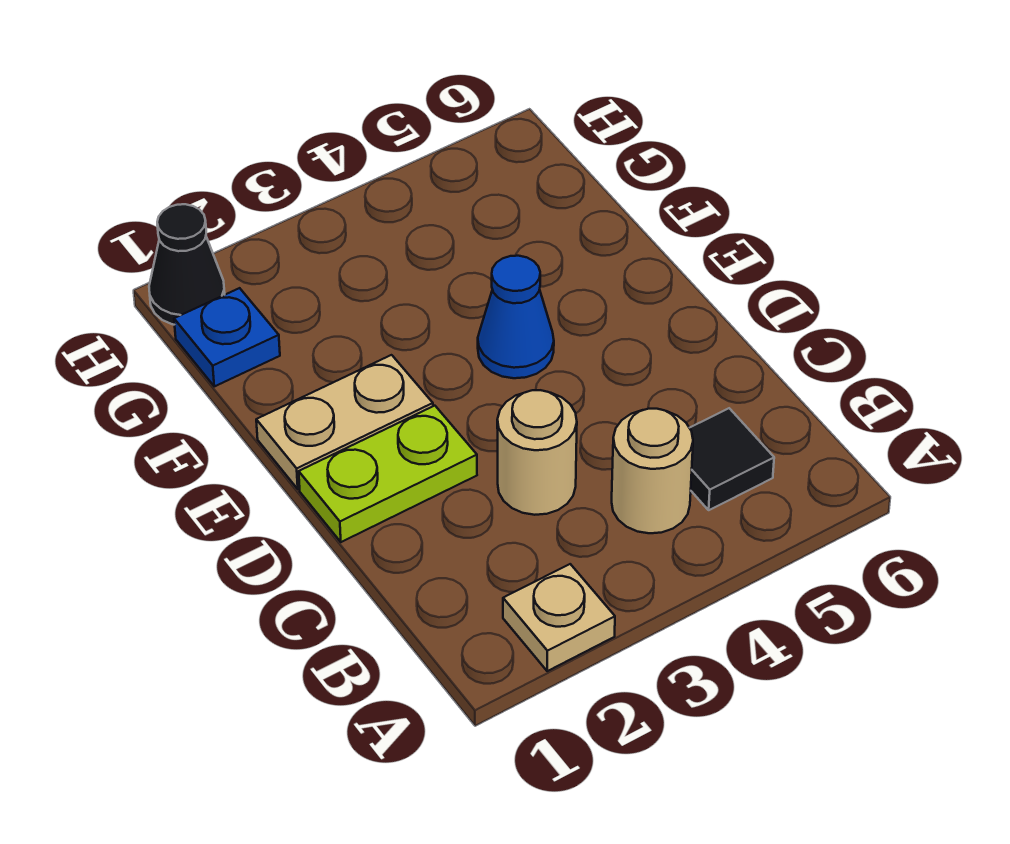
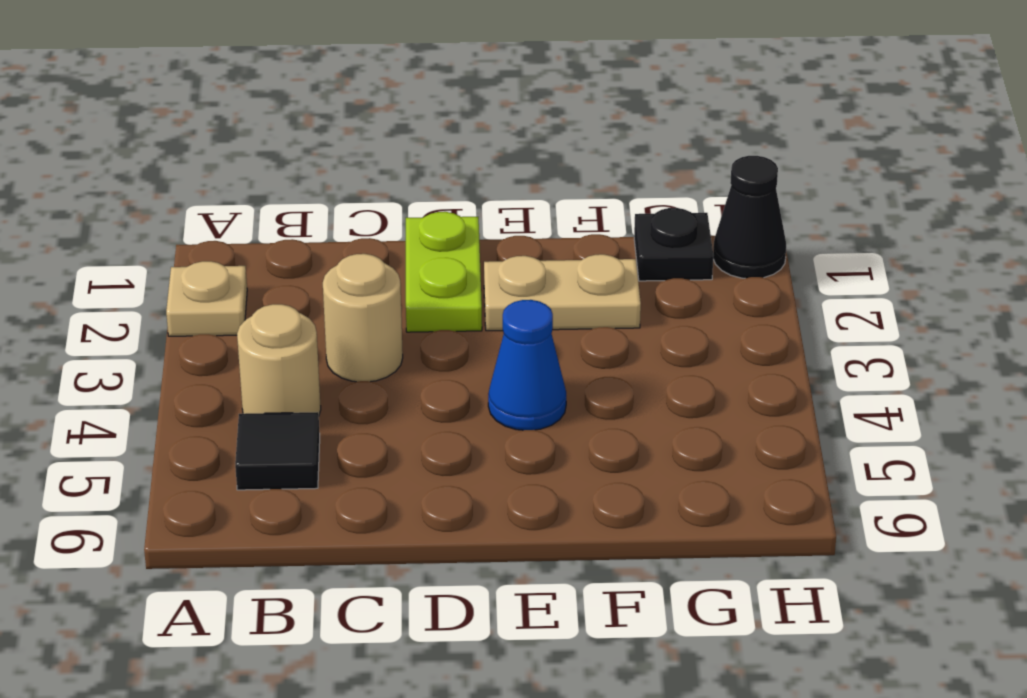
tan 1x2 plate [256,355,433,489] -> tan 1x2 plate turned to [484,254,641,331]
blue 1x1 plate [174,288,280,386] -> black 1x1 plate [634,208,713,281]

